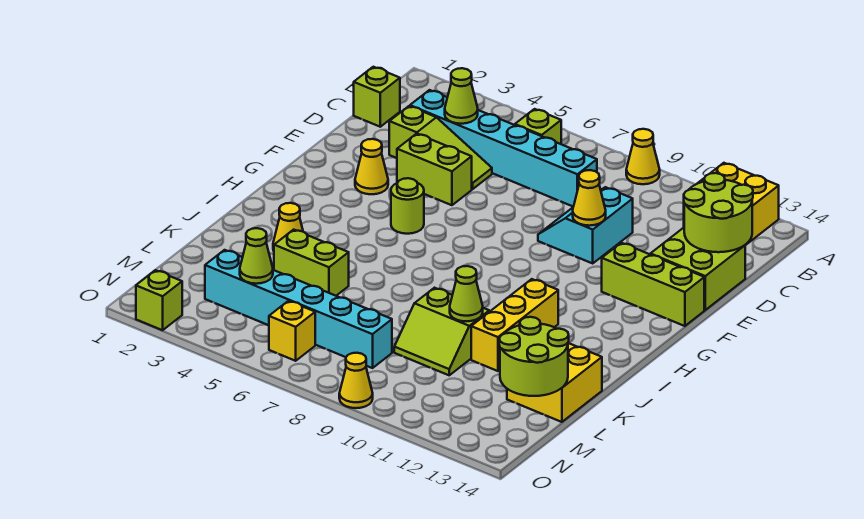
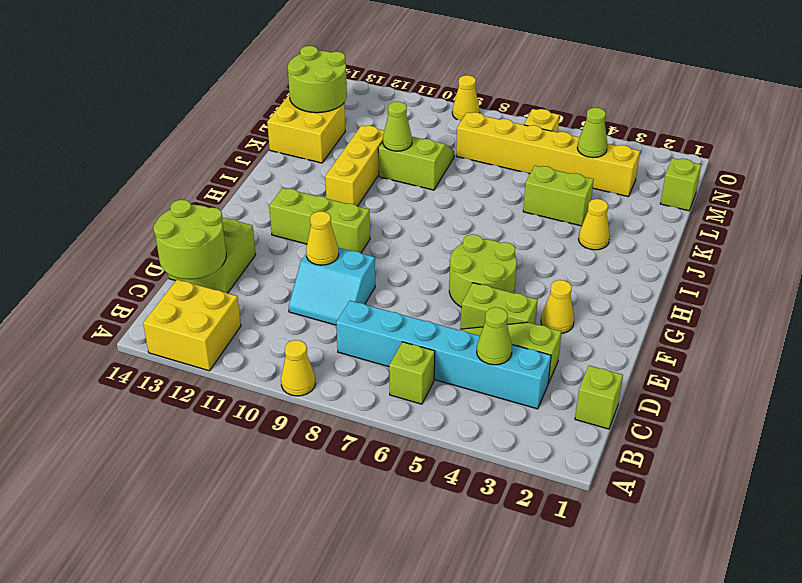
cyan 2x2 slope [538,187,633,263] -> cyan 2x2 slope turned to [289,248,375,325]
lime 1x3 brick [602,243,704,326] -> lime 1x3 brick moved to [269,188,370,253]
lime 1x1 round brick [391,178,424,234] -> lime 2x2 round brick [449,234,517,307]
cyan 1x6 brick [205,250,392,368] -> yellow 1x6 brick [456,112,640,196]
lime 1x1 brick [136,270,182,330] -> lime 1x1 brick moved to [660,158,701,211]

